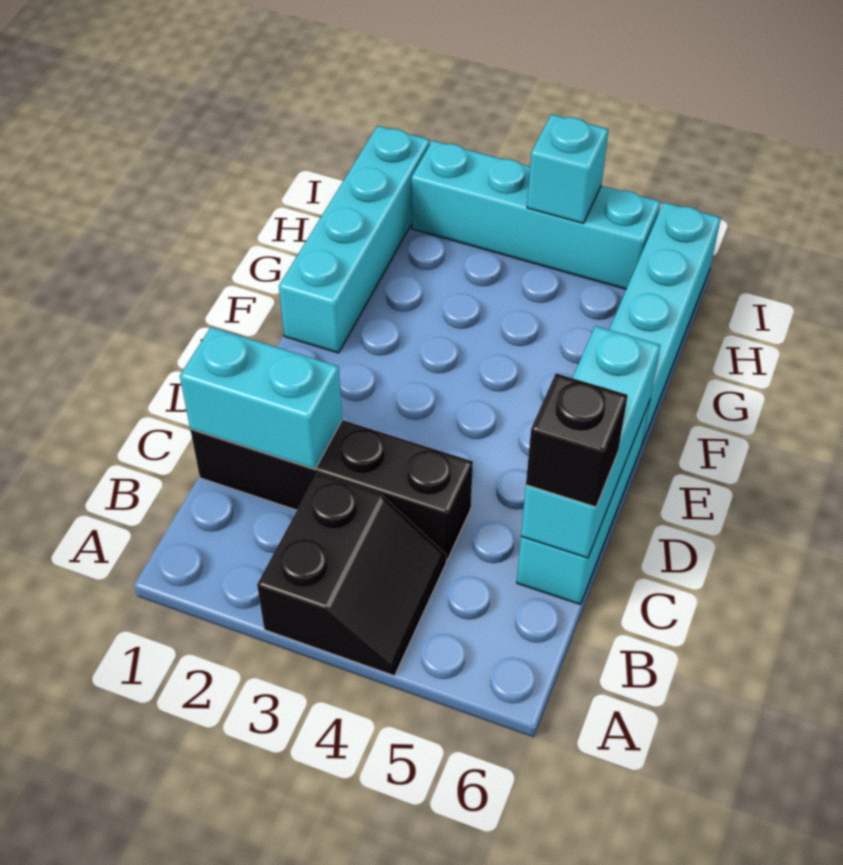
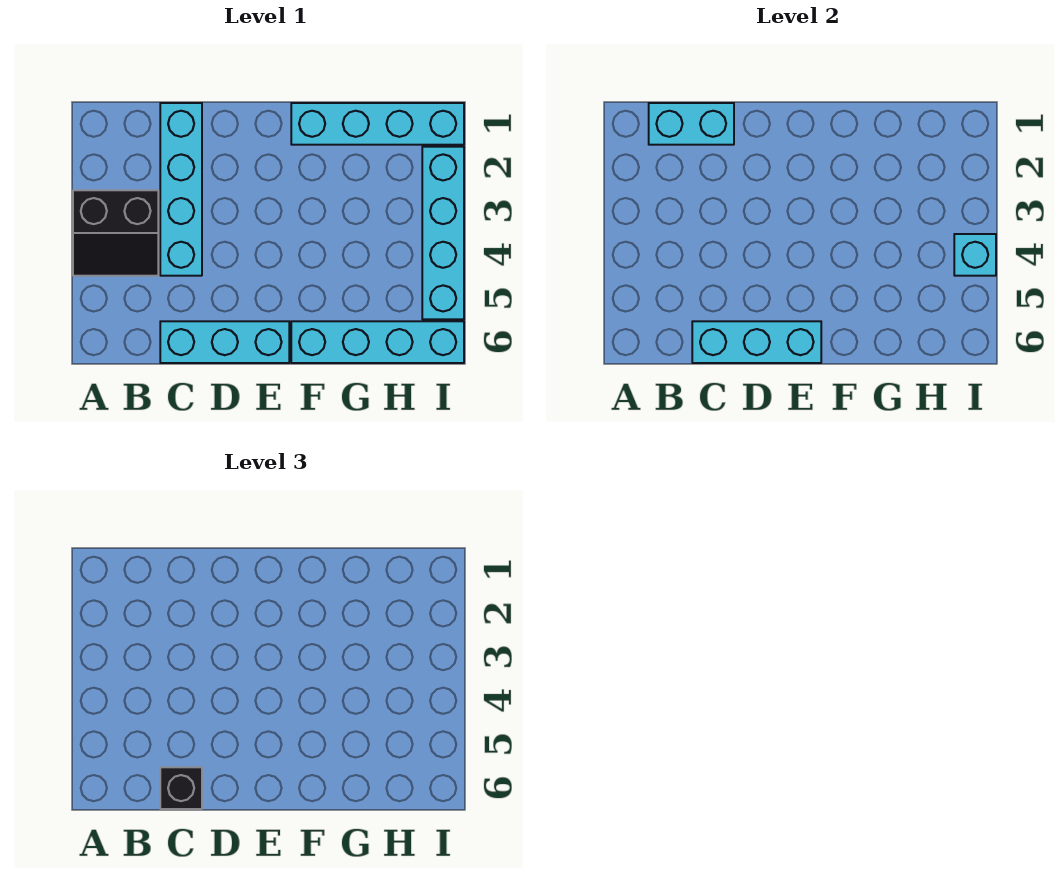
black 1x4 brick [190,420,473,560] -> cyan 1x4 brick [160,103,202,276]
cyan 1x2 brick [180,327,342,469] -> cyan 1x2 brick turned to [649,103,734,145]

